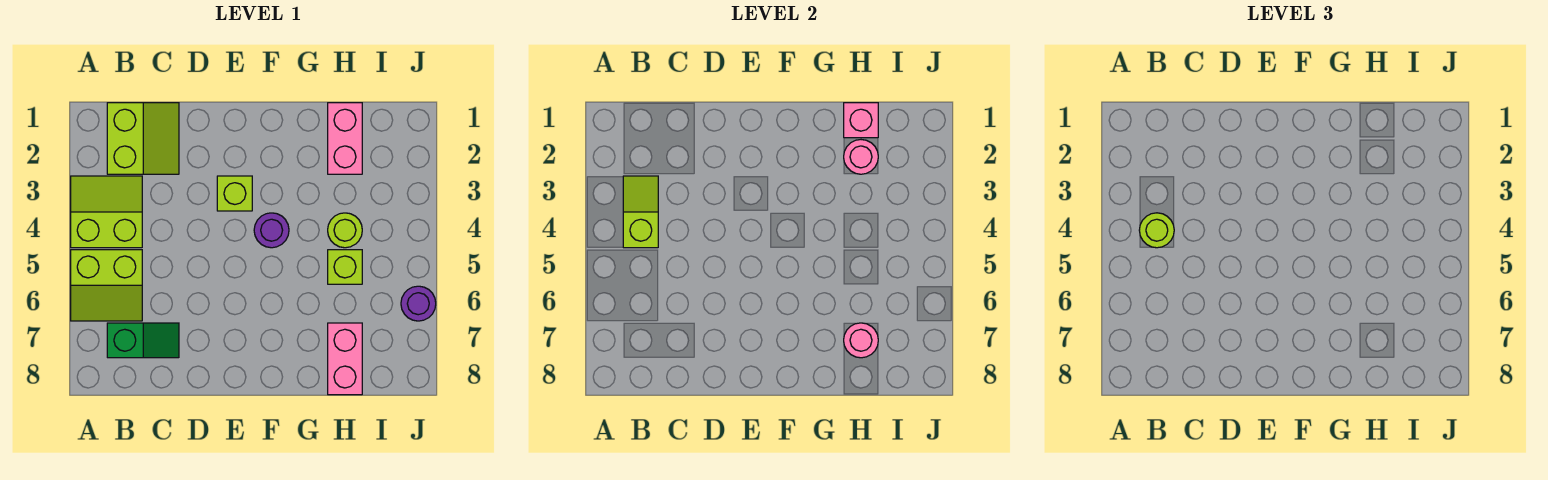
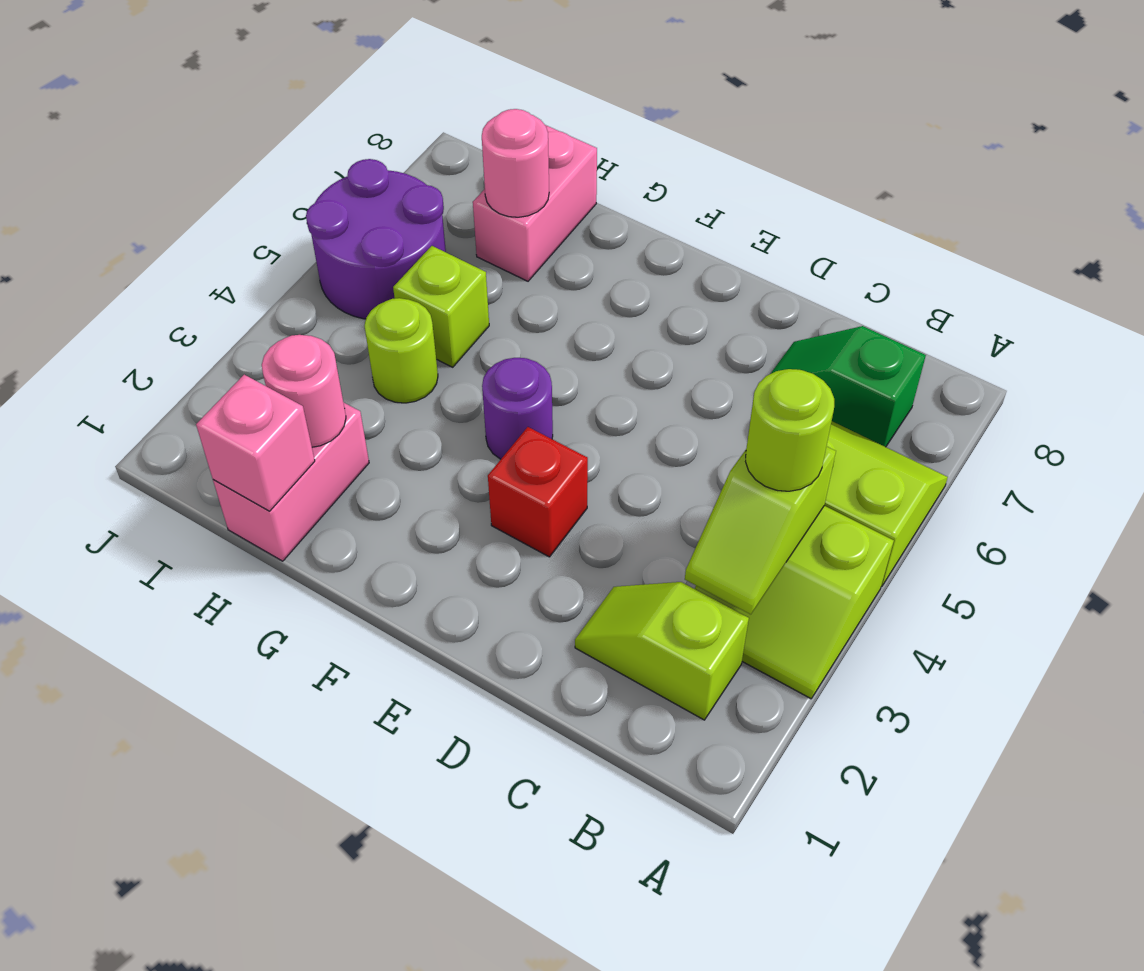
lime 2x2 slope [107,103,179,174] -> lime 1x2 slope [575,582,749,720]
lime 1x1 brick [217,176,252,211] -> red 1x1 brick [488,427,588,557]
purple 1x1 round brick [401,286,436,321] -> purple 2x2 round brick [306,159,446,319]

